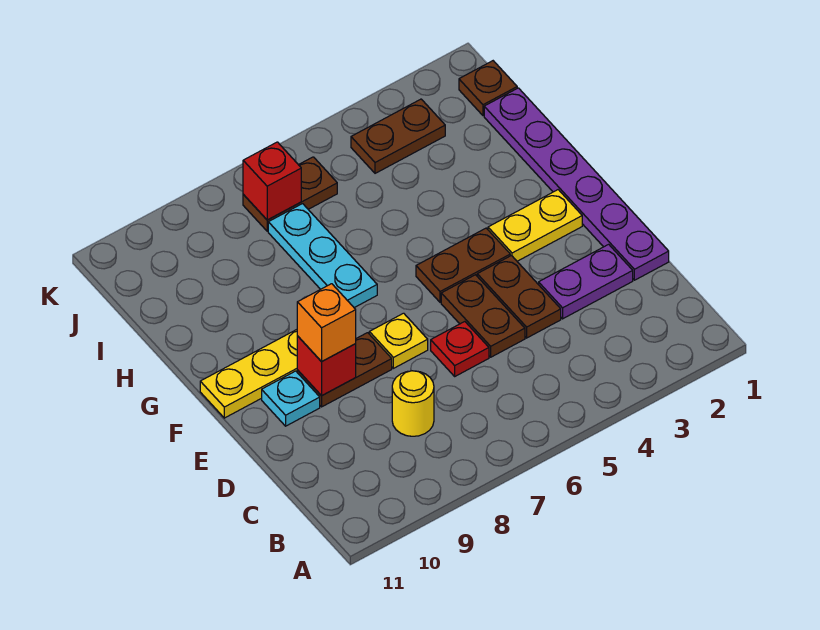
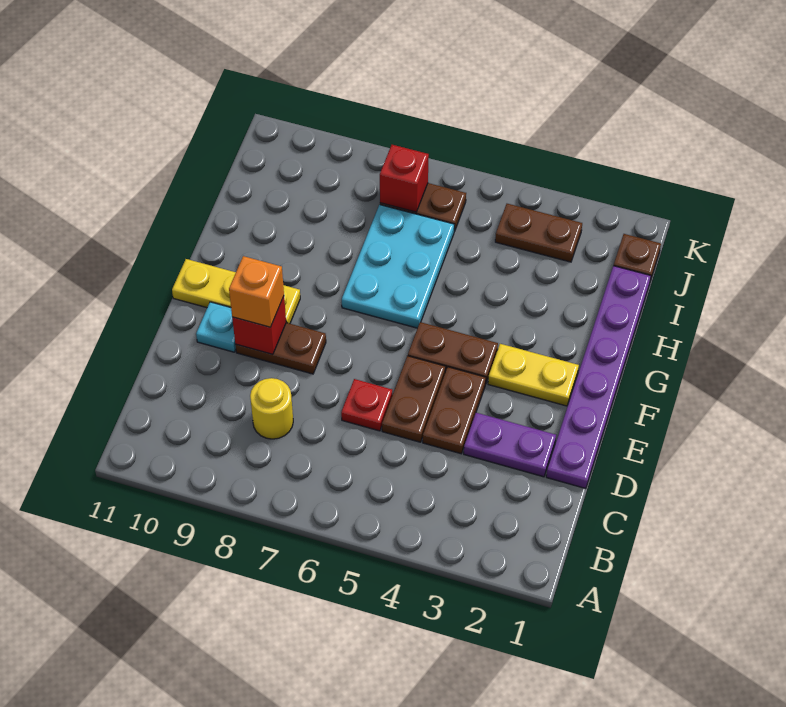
yellow 1x1 plate [369,313,428,368] -> none
cyan 1x3 plate [268,204,377,308] -> cyan 2x3 plate [342,205,454,328]

